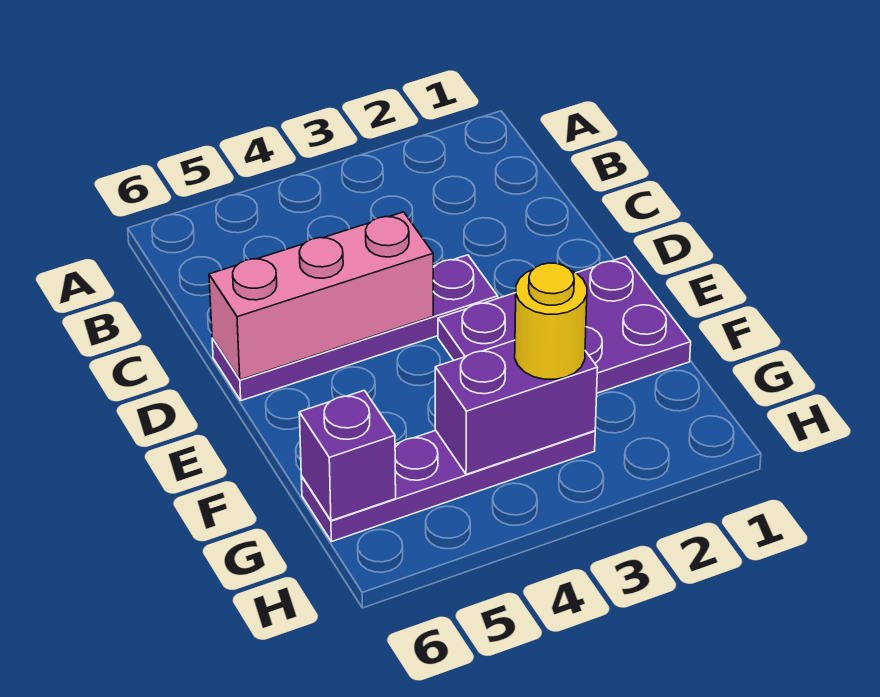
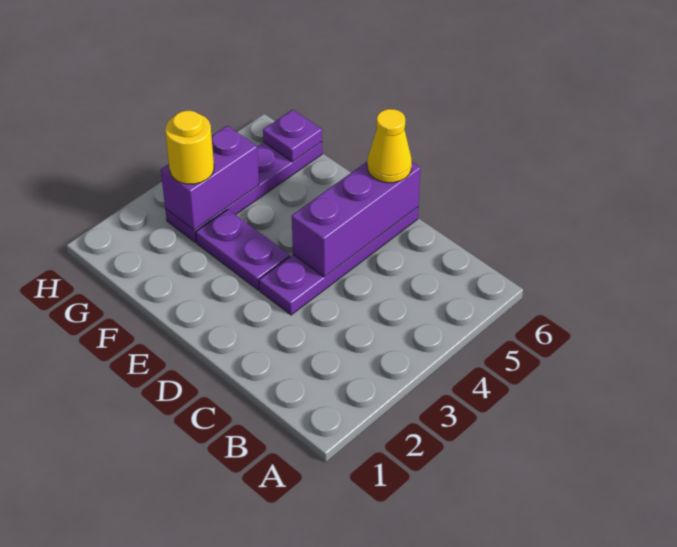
pink 1x3 brick [209,212,433,380] -> purple 1x3 brick [292,162,421,277]
none -> yellow 1x1 cone [367,109,412,183]
purple 2x3 plate [438,257,691,393] -> purple 1x2 plate [196,210,290,290]
purple 1x1 brick [299,390,396,521] -> purple 1x1 plate [263,110,322,162]

